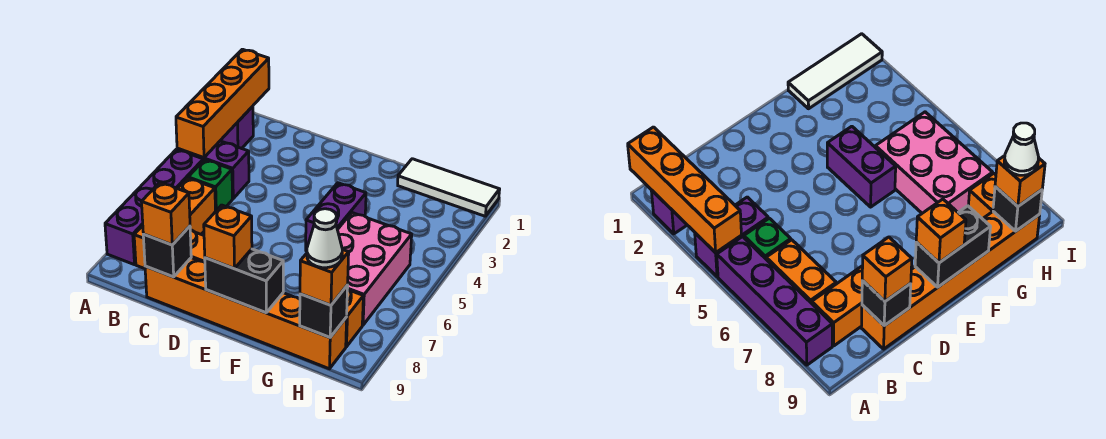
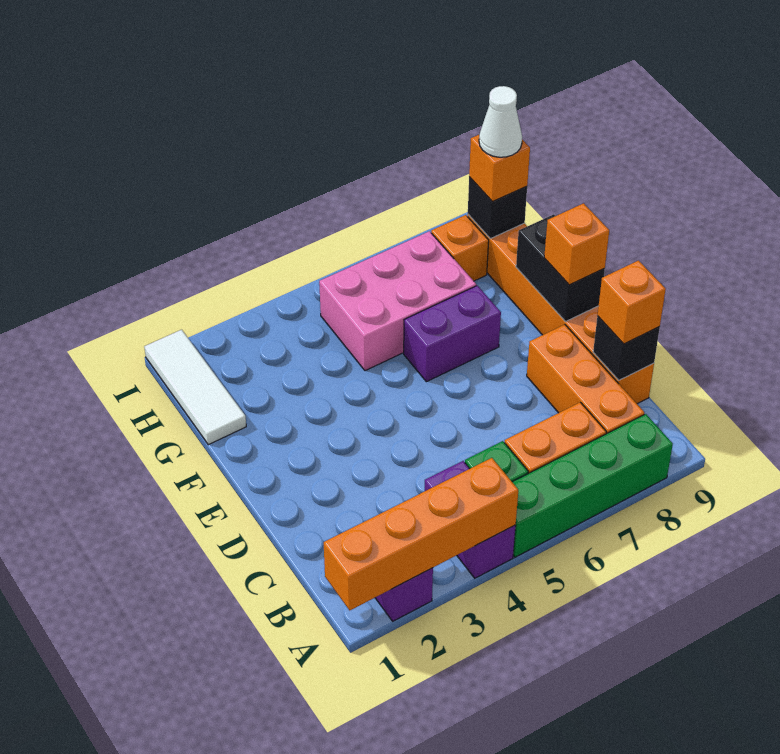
purple 1x4 brick [105,149,203,265] -> green 1x4 brick [513,414,673,557]
purple 1x2 brick [306,183,366,251] -> purple 1x2 brick moved to [404,286,501,382]

